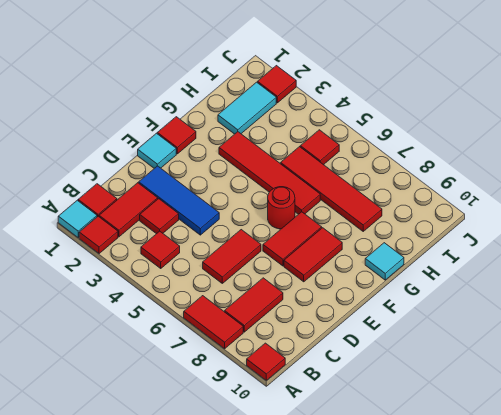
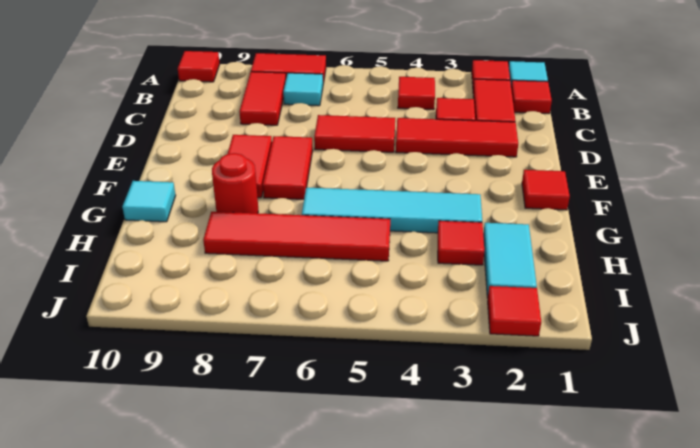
red 1x2 tile [203,230,261,283] -> red 1x2 tile turned to [314,115,395,152]
blue 1x3 tile [139,166,219,235] -> red 1x3 tile [396,118,518,157]
cyan 1x1 tile [138,133,176,168] -> cyan 1x1 tile moved to [283,73,323,106]
red 1x1 round brick [268,187,295,229] -> red 1x1 round brick moved to [212,153,258,213]
red 1x4 tile [219,132,320,214] -> cyan 1x4 tile [302,188,482,233]
red 1x1 tile [300,130,339,165] -> red 1x1 tile moved to [438,221,484,265]

